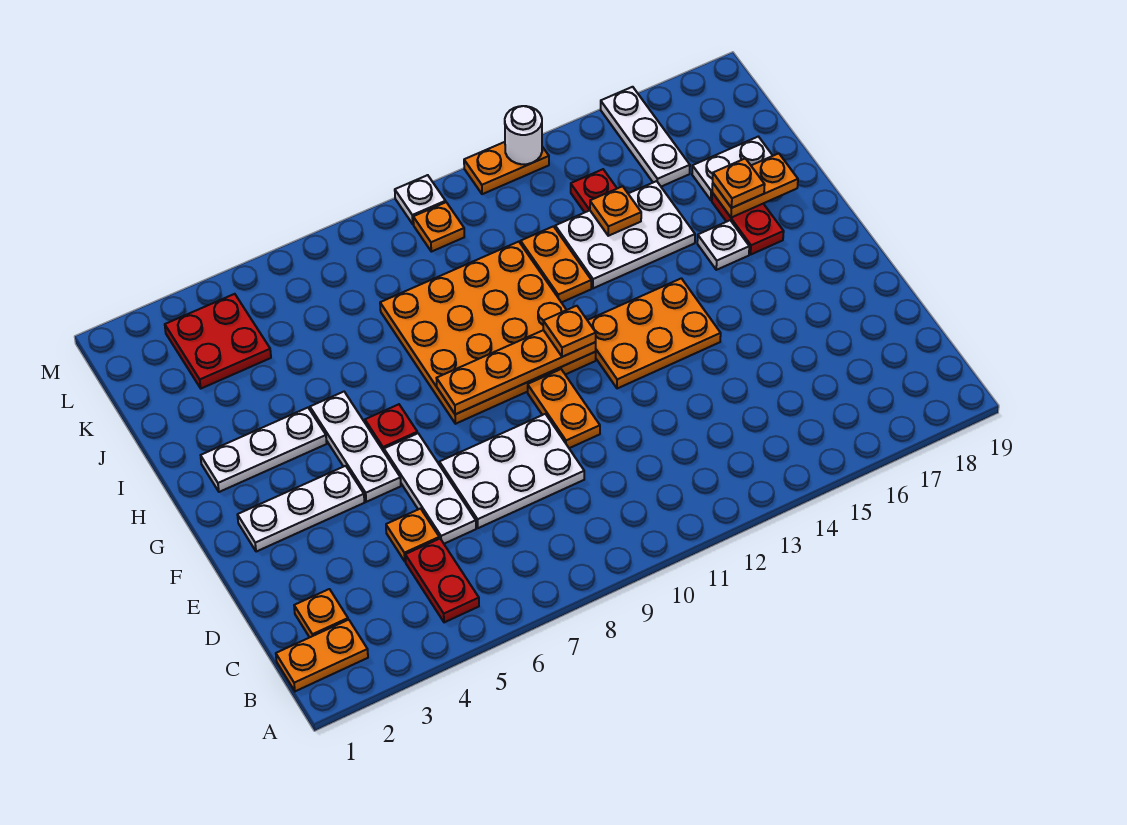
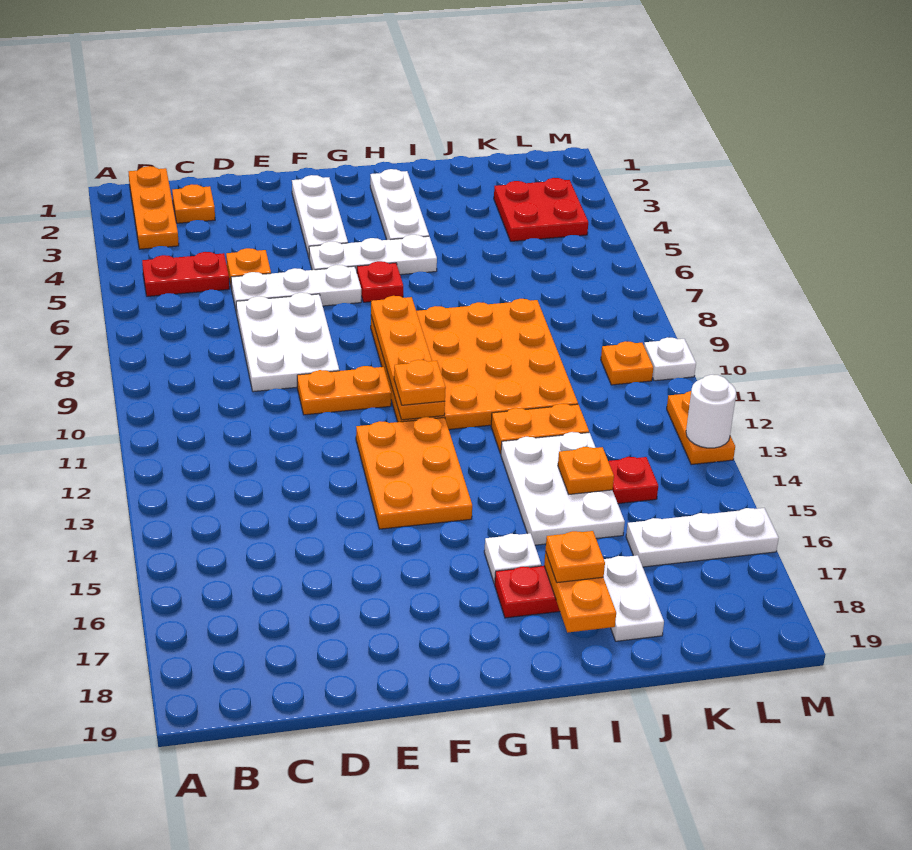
orange 1x2 plate [276,620,368,691] -> orange 1x3 plate [129,166,179,249]

